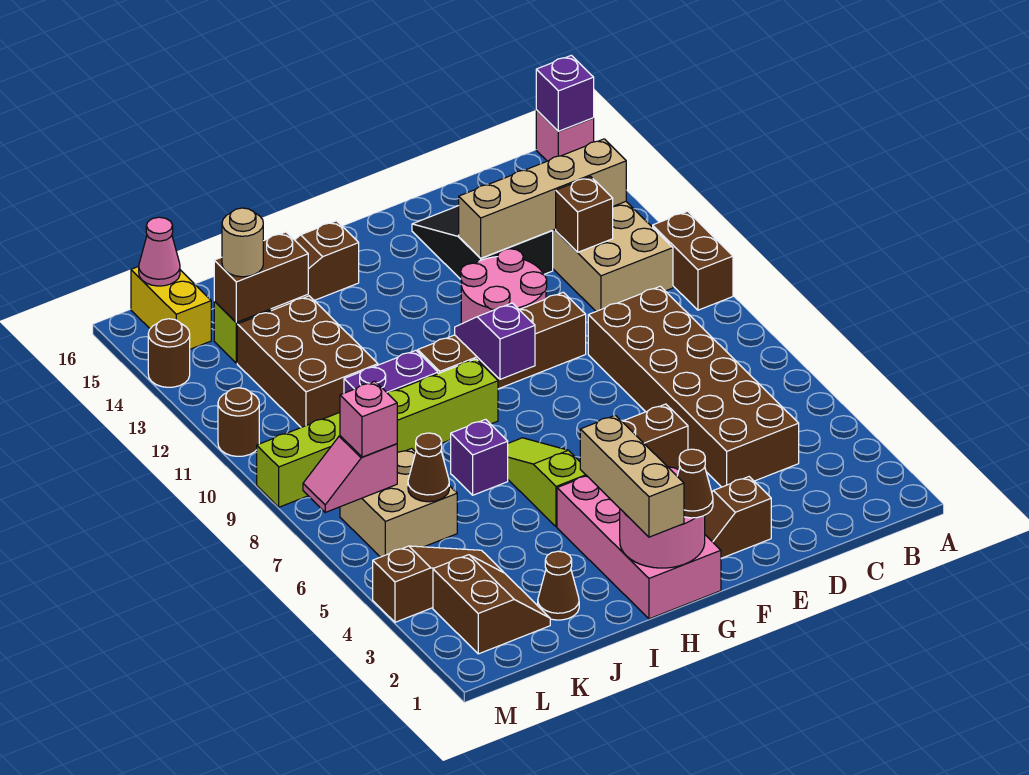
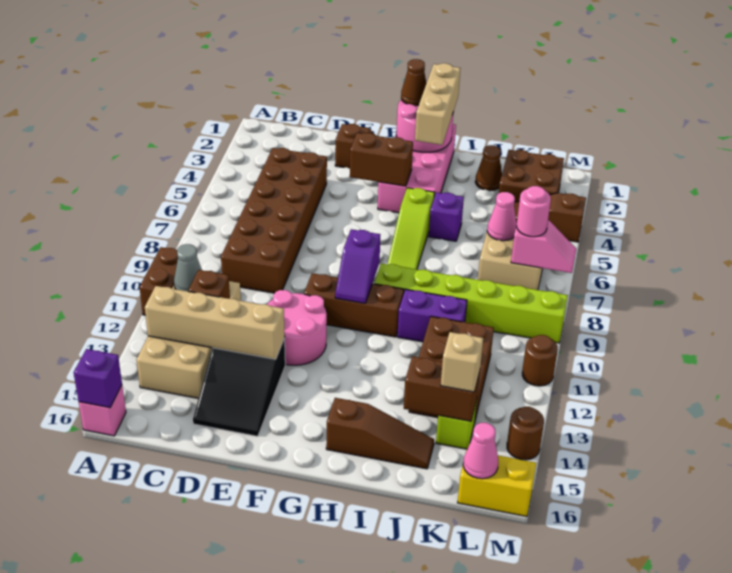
none -> grey 1x1 cone [174,244,202,291]
brown 1x4 brick [418,292,586,389] -> brown 1x3 brick [304,273,404,337]
purple 1x1 brick [451,419,508,495] -> purple 1x1 brick moved to [429,192,464,241]
brown 2x2 slope [433,555,550,654] -> brown 2x2 brick [499,150,564,202]
brown 1x1 cone [408,433,449,502] -> pink 1x1 cone [487,192,517,241]
tan 1x1 round brick [222,208,263,277] -> tan 1x1 brick [441,332,483,392]
pink 1x1 brick [340,381,397,457] -> pink 1x1 round brick [517,186,551,237]
yellow 1x2 brick [131,267,211,349] -> yellow 1x2 brick turned to [458,449,536,517]

